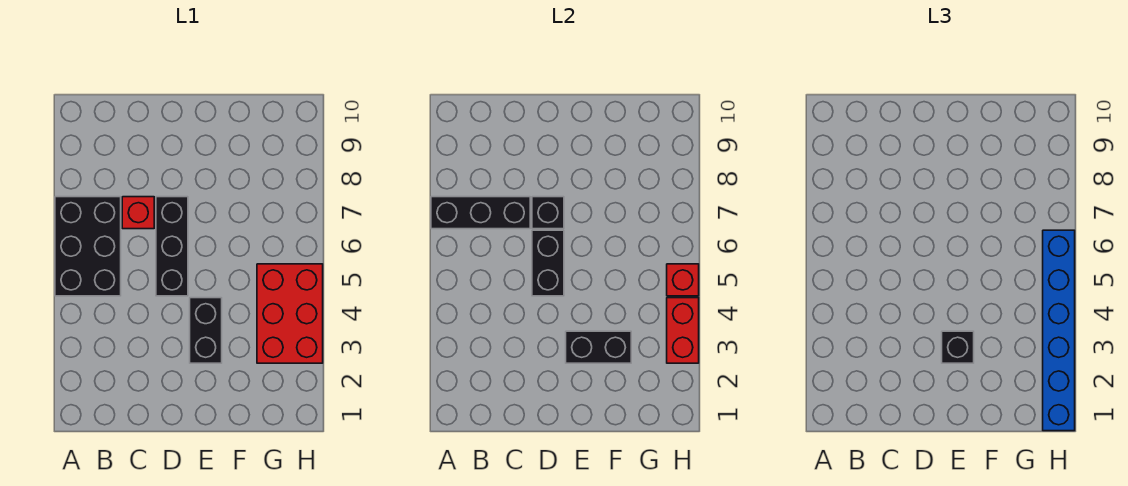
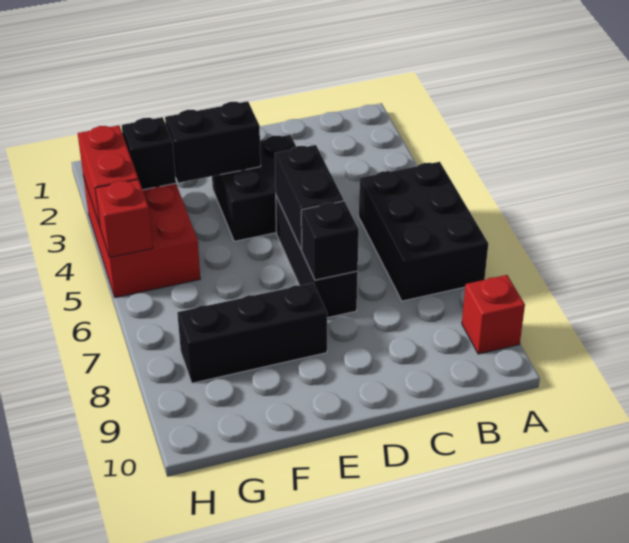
black 1x3 brick [431,197,530,229] -> black 1x3 brick moved to [177,283,327,383]
red 1x1 brick [122,197,154,229] -> red 1x1 brick moved to [462,275,525,354]
black 1x2 brick [190,298,222,363] -> black 2x2 brick [212,135,296,241]
black 1x1 brick [942,331,974,363] -> black 1x1 brick moved to [122,117,176,190]
blue 1x6 brick [1043,230,1075,431] -> none

